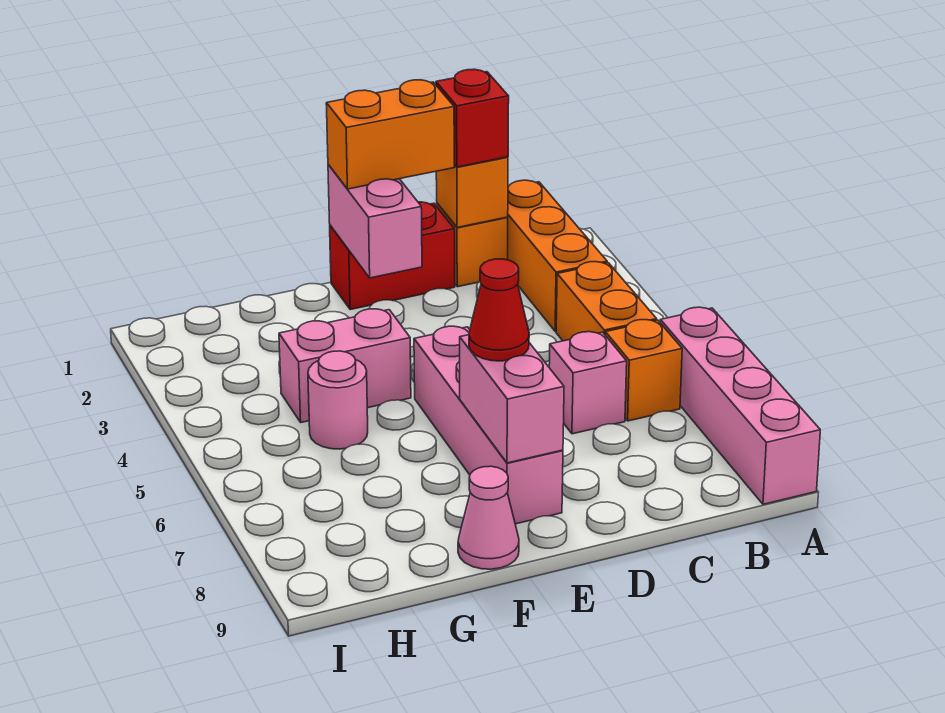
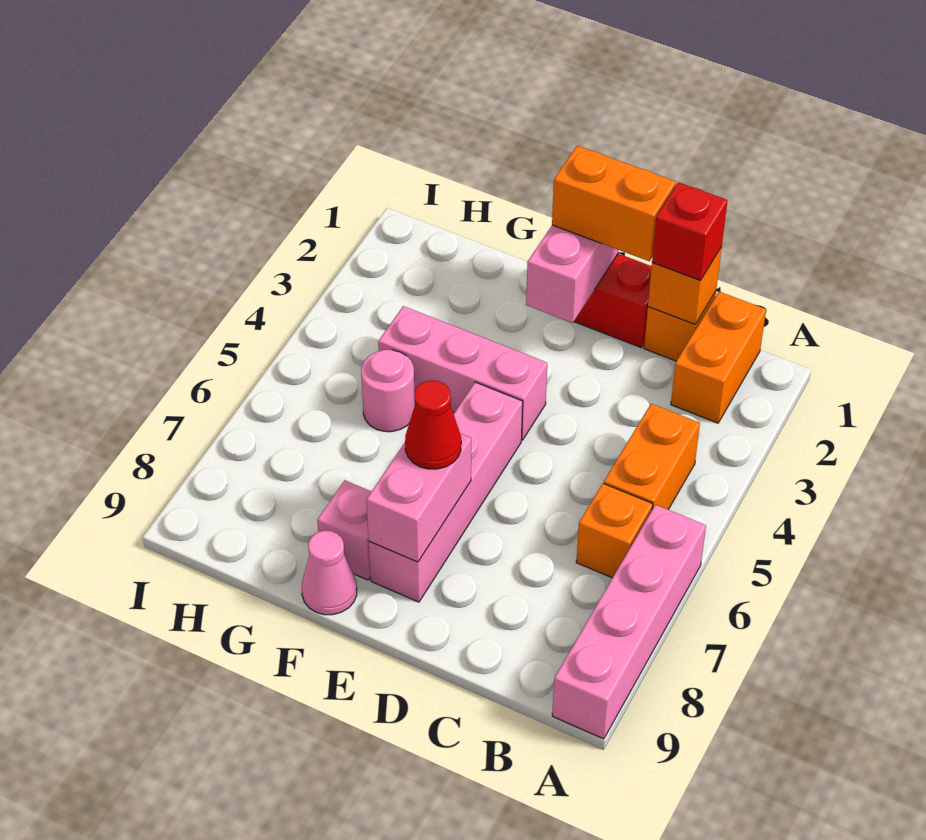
orange 1x3 brick [507,180,607,331] -> orange 1x2 brick [671,292,766,423]
pink 1x1 brick [549,332,627,434] -> pink 1x1 brick moved to [317,480,371,580]
pink 1x2 brick [279,309,411,422] -> pink 1x3 brick [378,306,547,440]

